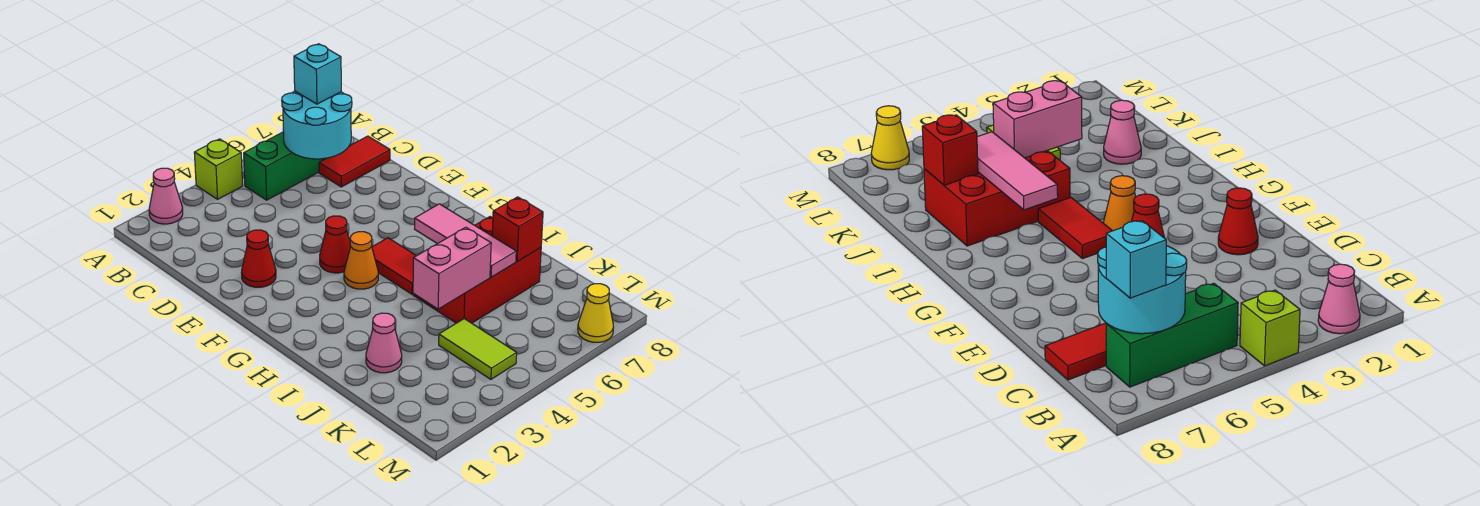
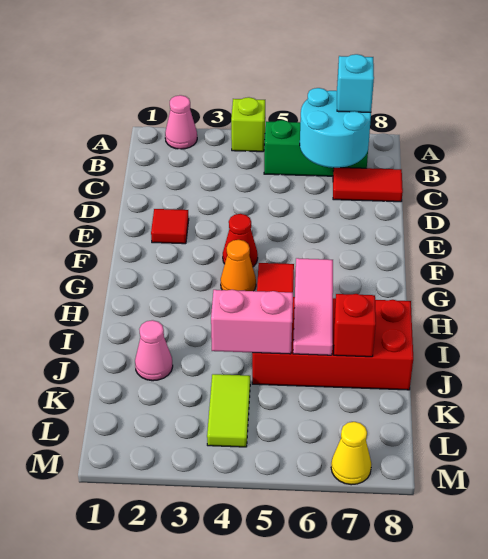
red 1x1 cone [241,230,276,287] -> red 1x1 tile [151,209,189,244]
red 2x3 brick [413,217,541,323] -> red 2x4 brick [252,297,413,390]

